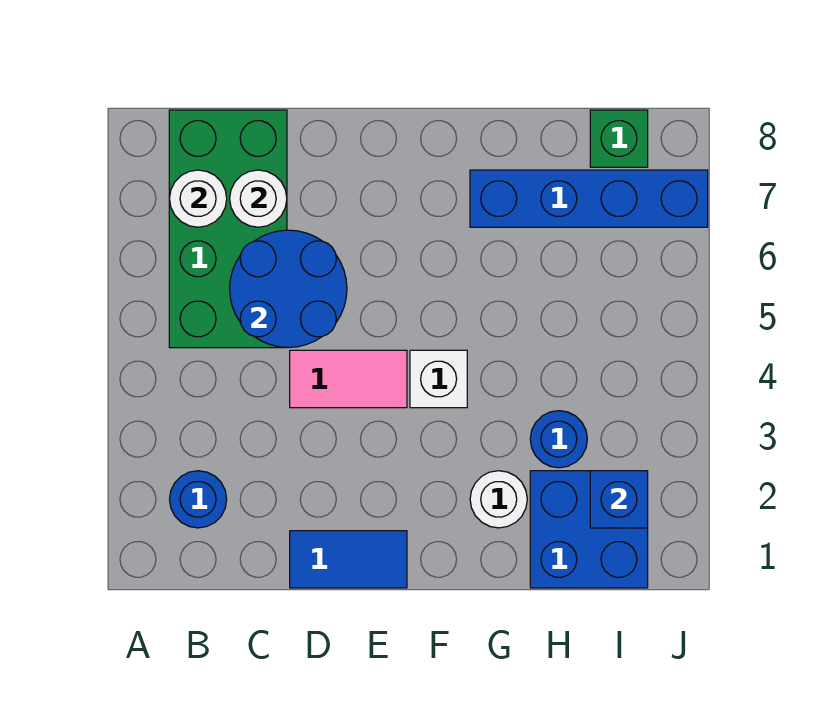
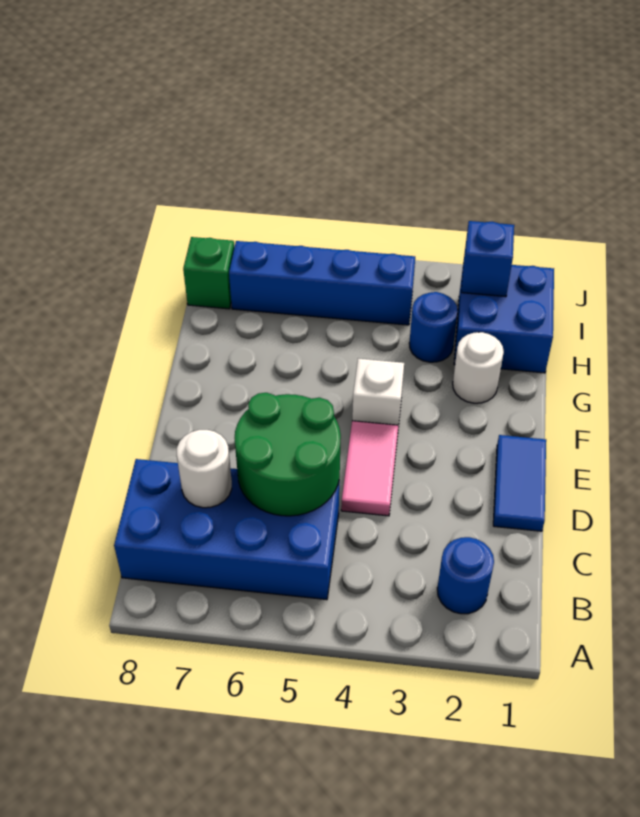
green 2x4 brick [169,110,287,348] -> blue 2x4 brick [114,459,339,600]
white 1x1 round brick [169,170,227,227] -> none
blue 2x2 round brick [230,230,347,348] -> green 2x2 round brick [235,393,341,516]
blue 1x4 brick [470,170,708,227] -> blue 1x4 brick turned to [229,241,415,325]

